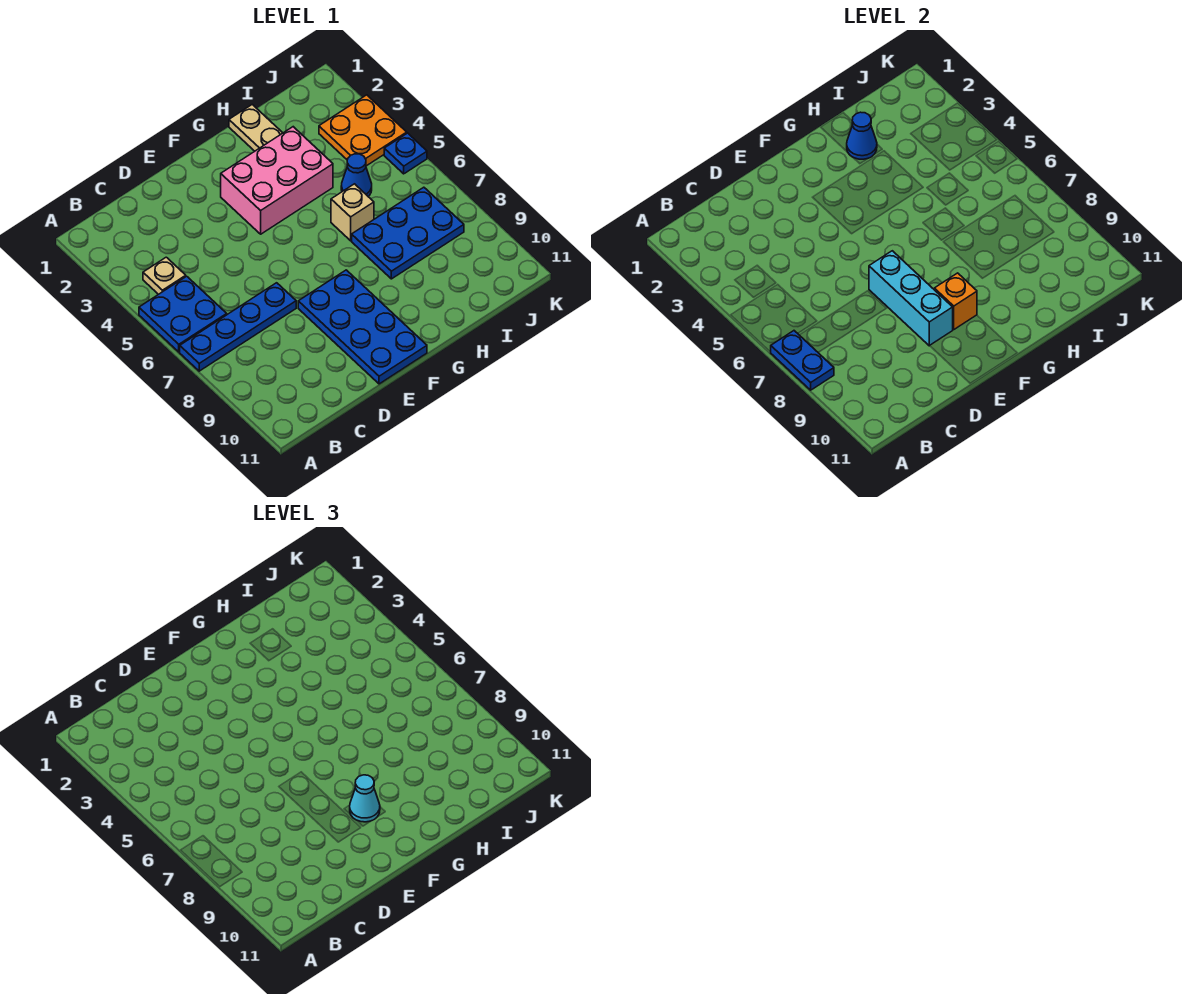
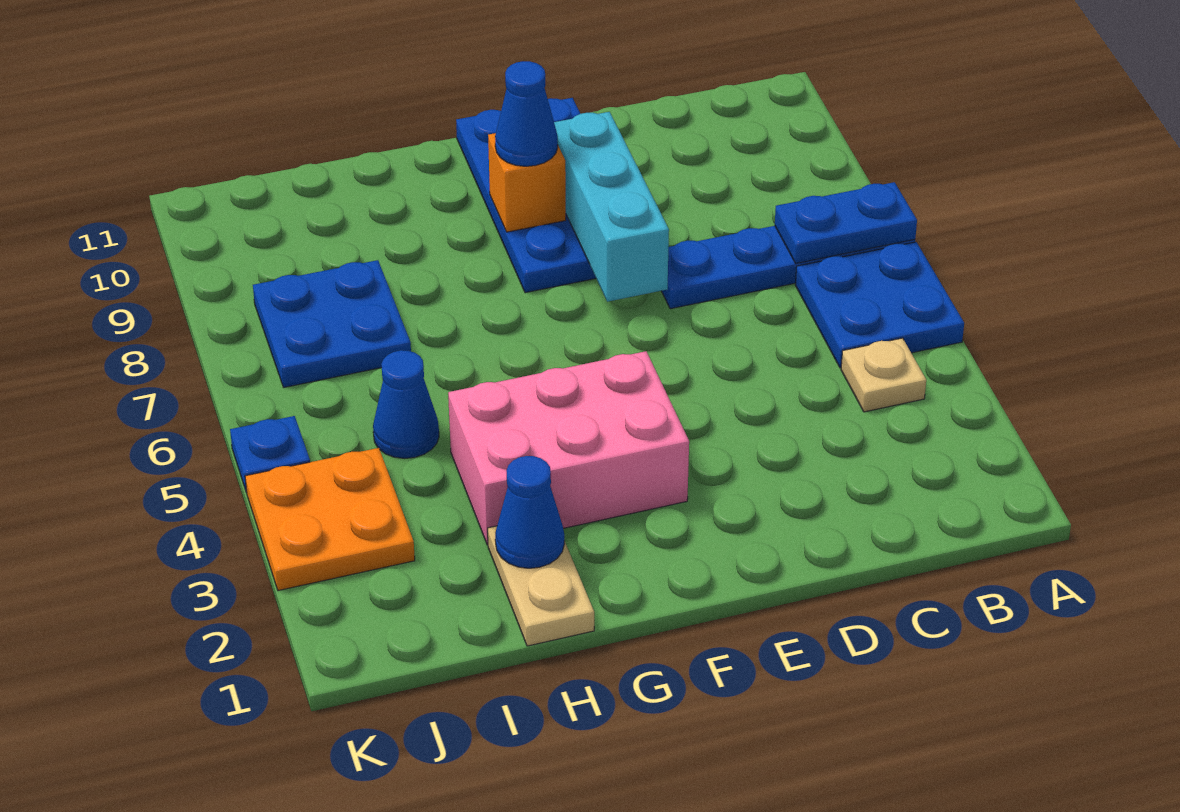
blue 1x2 plate [771,331,834,390] -> blue 1x2 plate turned to [775,182,917,263]
cyan 1x1 cone [350,775,380,822] -> blue 1x1 cone [495,61,558,166]
tan 1x1 brick [331,184,374,241] -> none
blue 2x3 plate [352,187,464,279] -> blue 2x2 plate [253,260,411,387]

